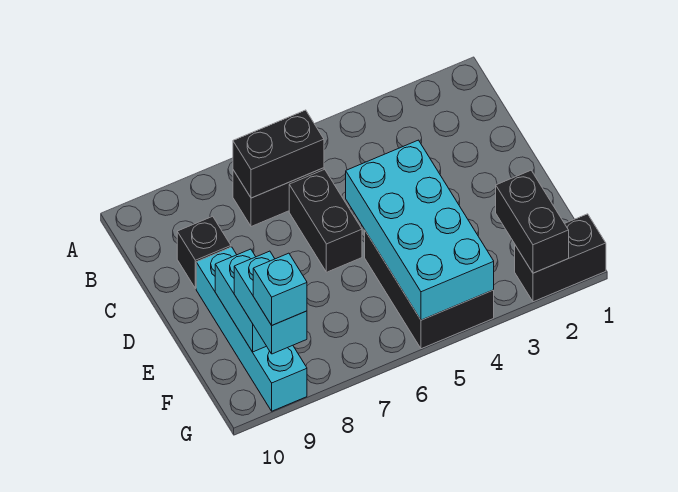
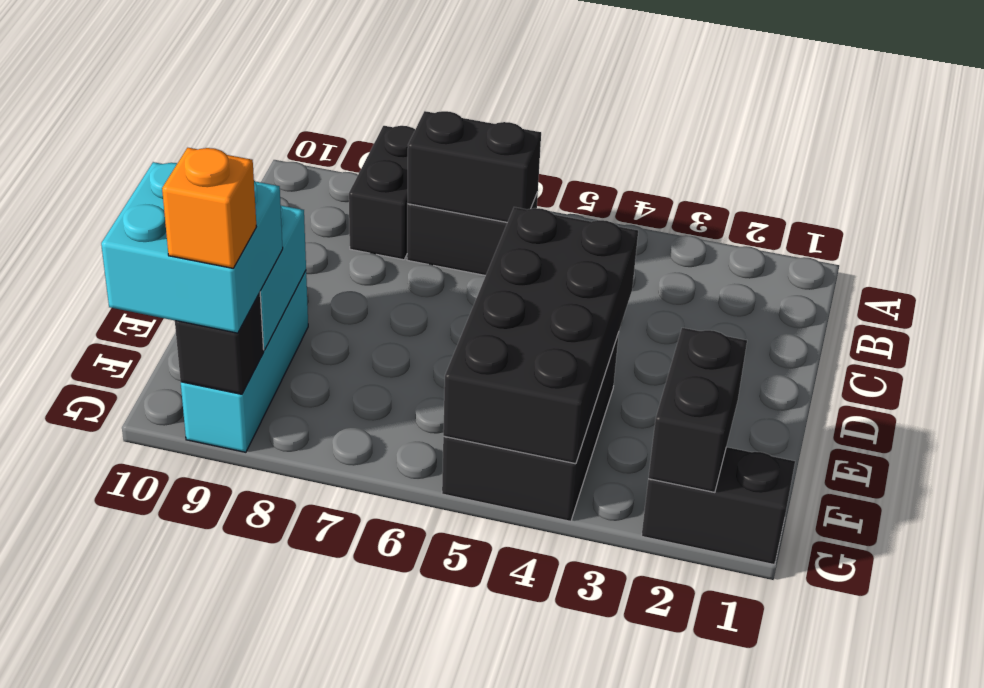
black 1x2 brick [289,169,362,272] -> black 1x2 brick moved to [349,126,415,260]
black 1x1 brick [177,216,231,289] -> black 1x1 brick moved to [175,293,264,394]
cyan 2x4 brick [346,140,494,320] -> black 2x4 brick [443,207,638,464]
cyan 1x4 brick [196,247,307,411] -> cyan 1x3 brick [181,271,308,452]
cyan 1x2 brick [234,251,307,354] -> cyan 2x2 brick [101,162,283,333]
cyan 1x1 brick [253,253,307,325] -> orange 1x1 brick [162,148,256,268]

